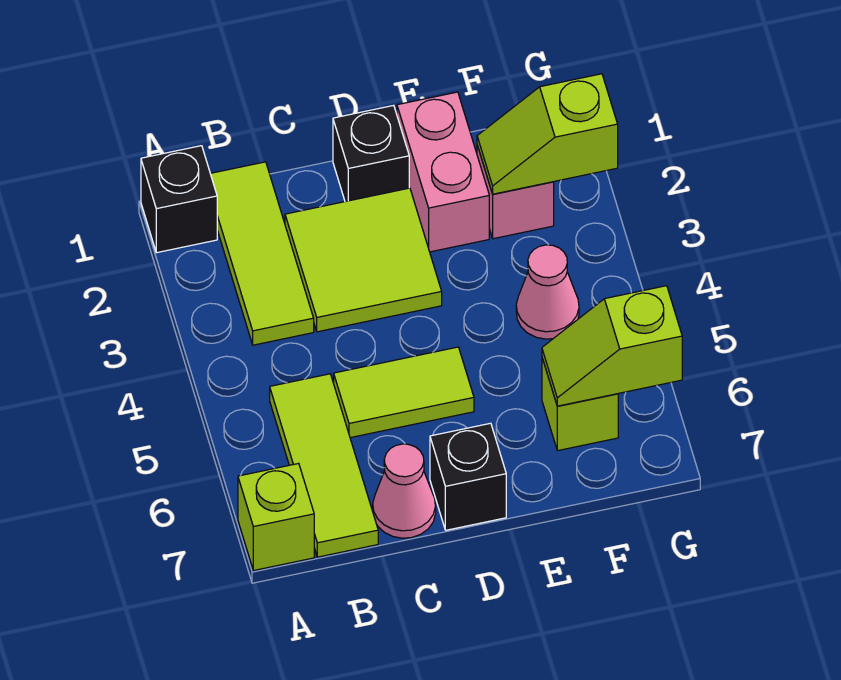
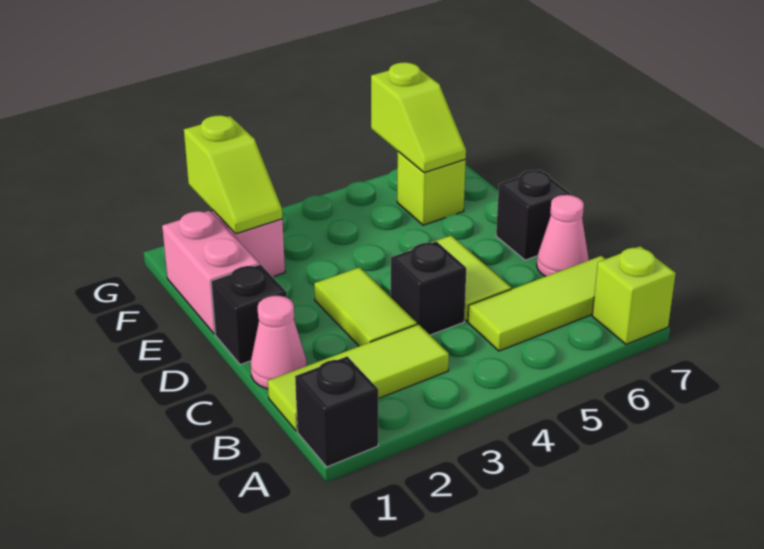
lime 2x2 tile [285,188,442,332] -> lime 1x2 tile [314,267,417,346]
none -> black 1x1 brick [391,241,466,335]
pink 1x2 brick [397,92,489,252] -> pink 1x2 brick turned to [162,211,259,334]
pink 1x1 cone [516,245,579,339] -> pink 1x1 cone moved to [251,296,307,389]

